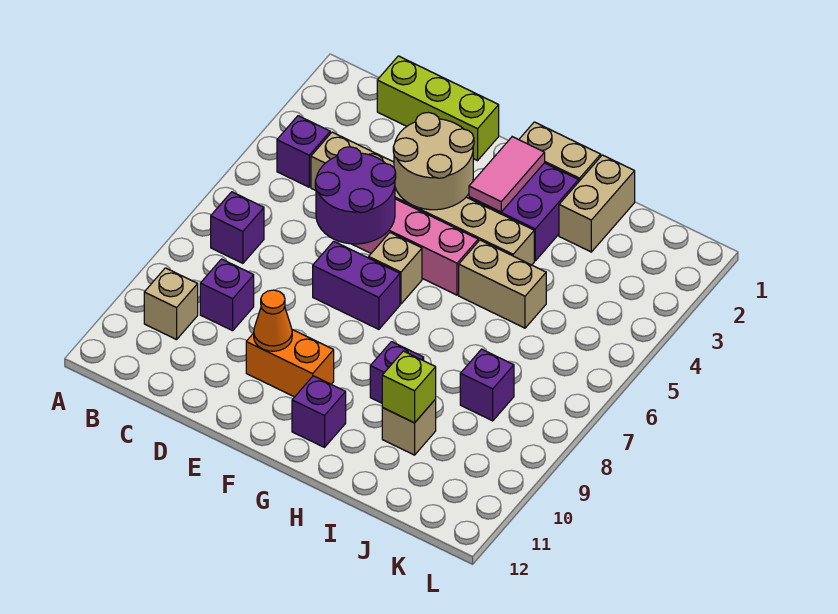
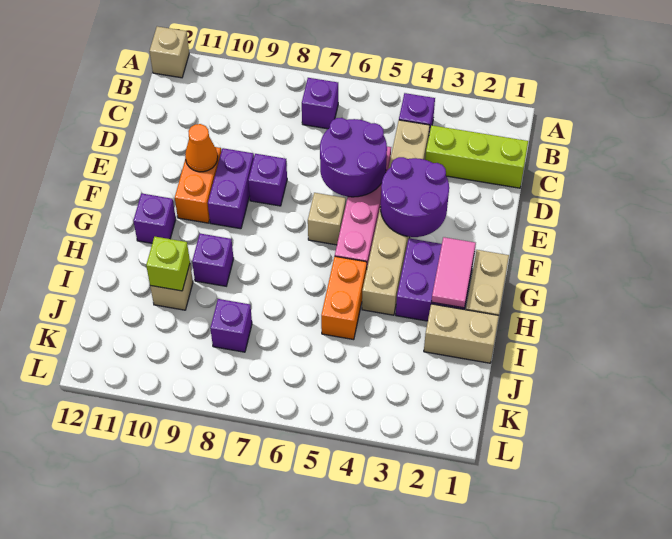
tan 1x1 brick [144,268,198,340] -> tan 1x1 brick moved to [150,26,189,78]
lime 1x3 brick [377,56,499,161] -> lime 1x3 brick turned to [425,125,528,188]
purple 1x1 brick [200,259,254,331] -> purple 1x1 brick moved to [248,154,287,206]
tan 2x2 round brick [393,112,474,210] -> purple 2x2 round brick [380,157,449,237]
purple 1x2 brick [313,241,400,329] -> purple 1x2 brick moved to [208,148,254,229]
pink 1x2 tile [469,137,545,212] -> pink 1x2 tile turned to [431,237,476,308]
tan 1x2 brick [459,240,546,328] -> orange 1x2 brick [321,256,367,340]

